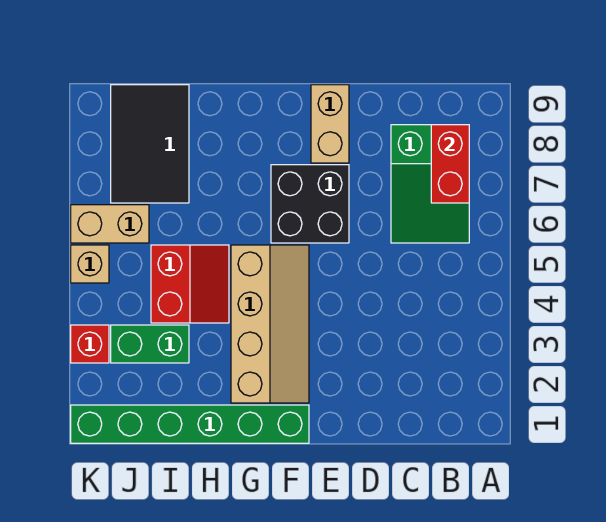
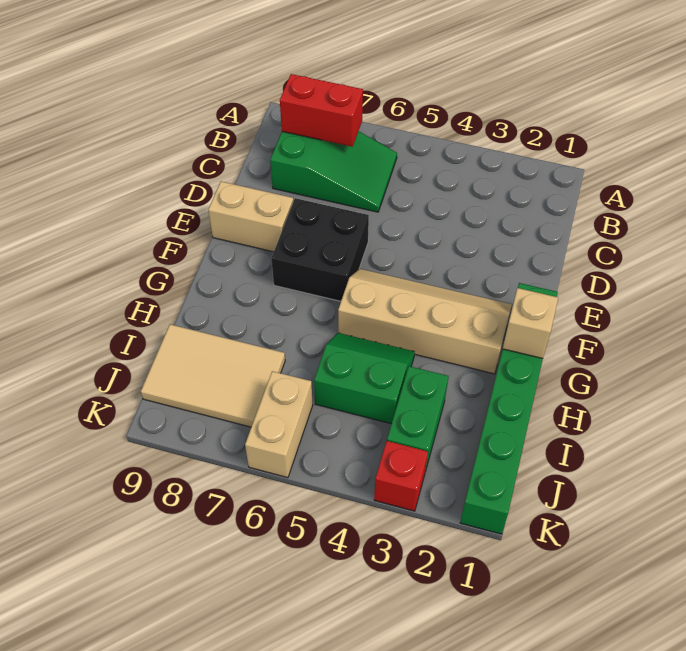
red 2x2 slope [151,245,229,323] -> green 2x2 slope [314,333,415,424]
black 2x3 tile [111,85,189,203] -> tan 2x3 tile [141,324,285,427]
tan 1x1 brick [71,245,109,283] -> tan 1x1 brick moved to [503,288,558,358]

